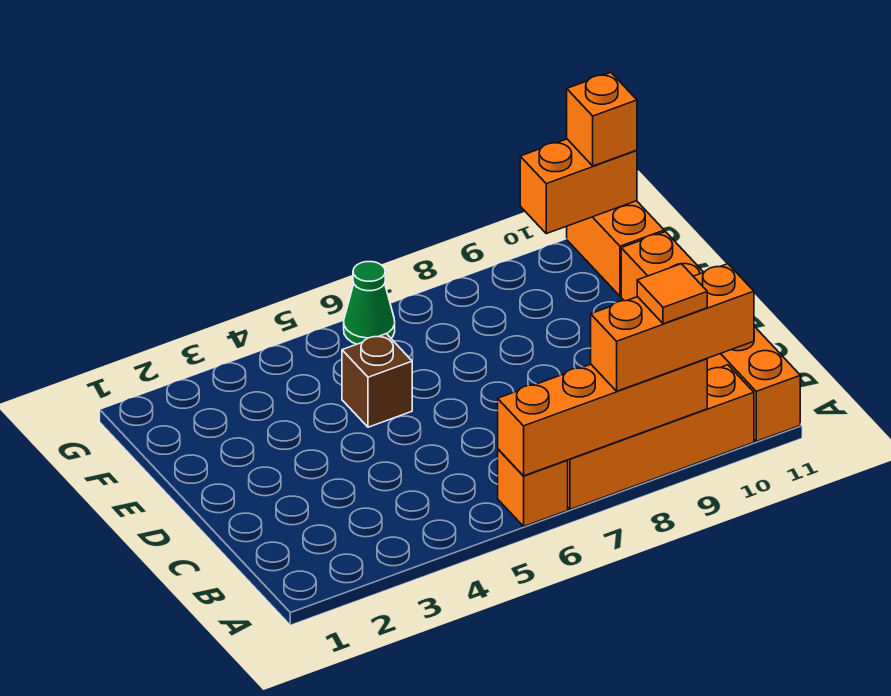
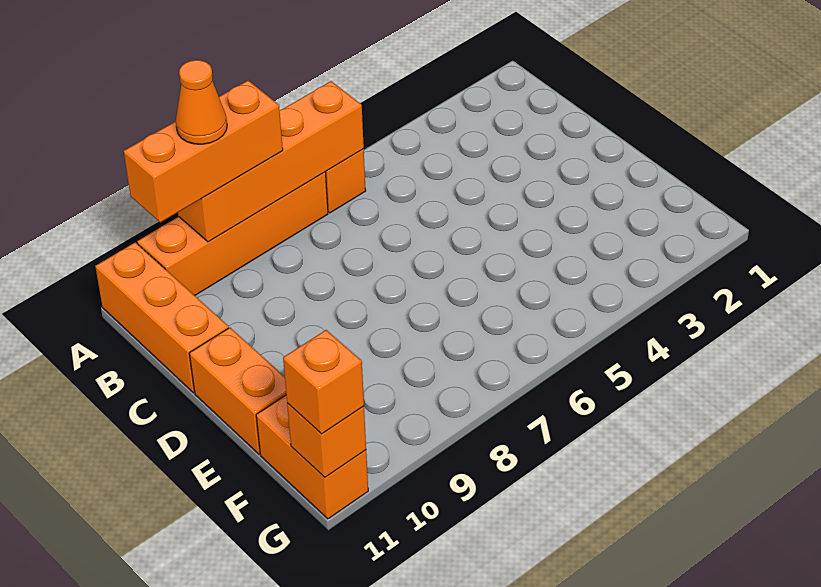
orange 1x1 tile [637,264,707,324] -> orange 1x1 cone [176,60,227,144]
brown 1x1 brick [342,334,412,427] -> none
green 1x1 cone [344,262,395,344] -> none
orange 1x2 brick [520,139,637,234] -> orange 1x1 brick [287,403,366,477]

